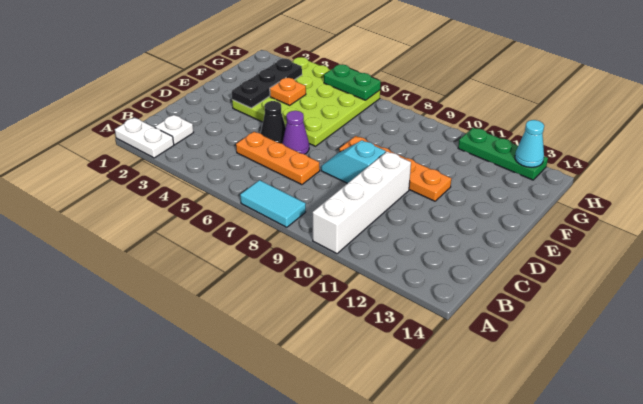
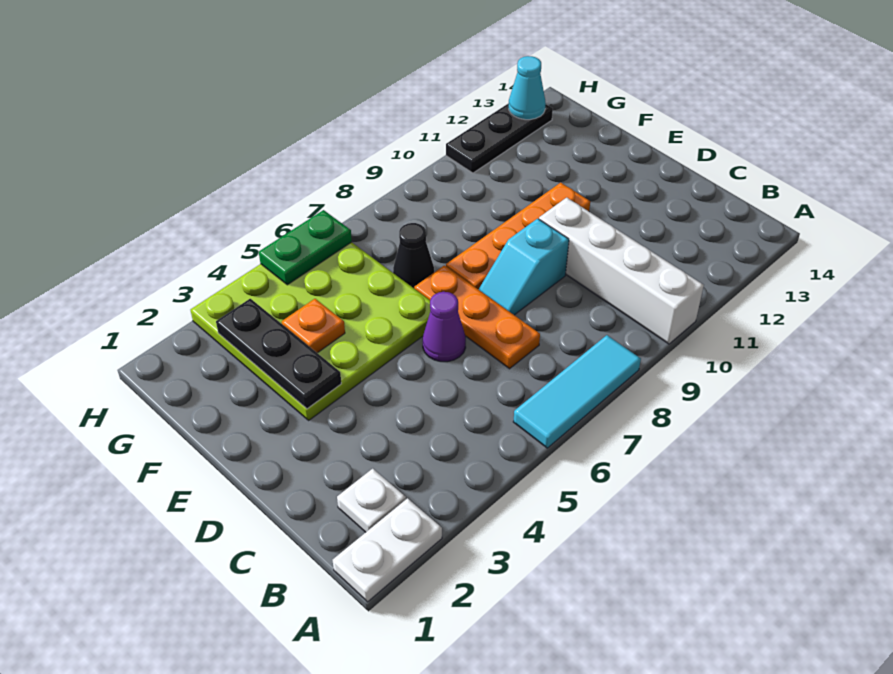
cyan 1x2 tile [240,180,306,227] -> cyan 1x3 tile [513,335,641,448]
orange 1x3 plate [236,132,320,185] -> orange 1x3 plate turned to [414,265,540,369]
black 1x1 cone [261,101,286,144] -> black 1x1 cone moved to [393,223,434,288]
green 1x3 plate [458,128,548,180] -> black 1x3 plate [446,103,553,173]

